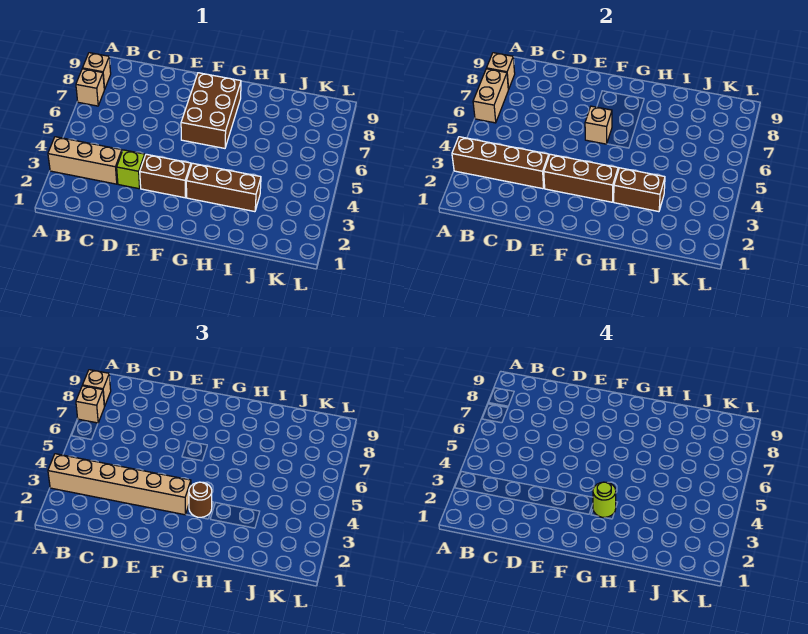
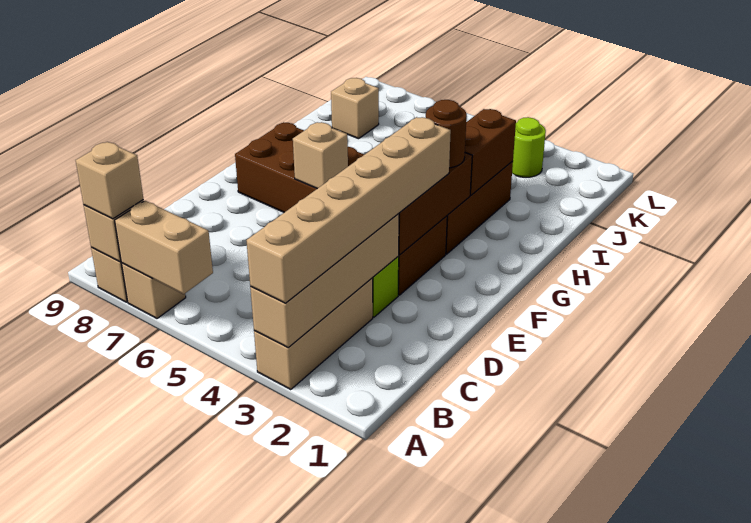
brown 1x4 brick [452,137,549,189] -> tan 1x4 brick [250,214,399,348]
tan 1x1 brick [76,386,104,423] -> tan 1x1 brick moved to [331,78,379,139]
lime 1x1 round brick [593,482,616,517] -> lime 1x1 round brick moved to [512,117,546,177]

